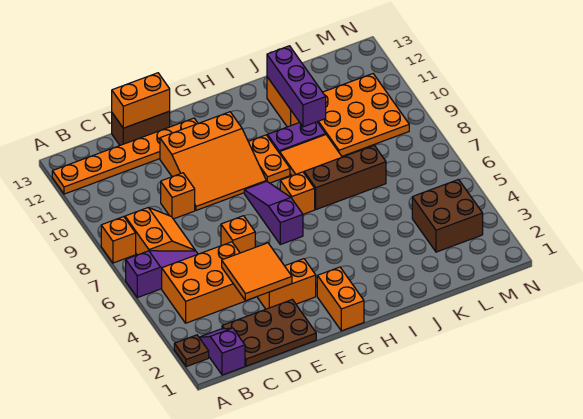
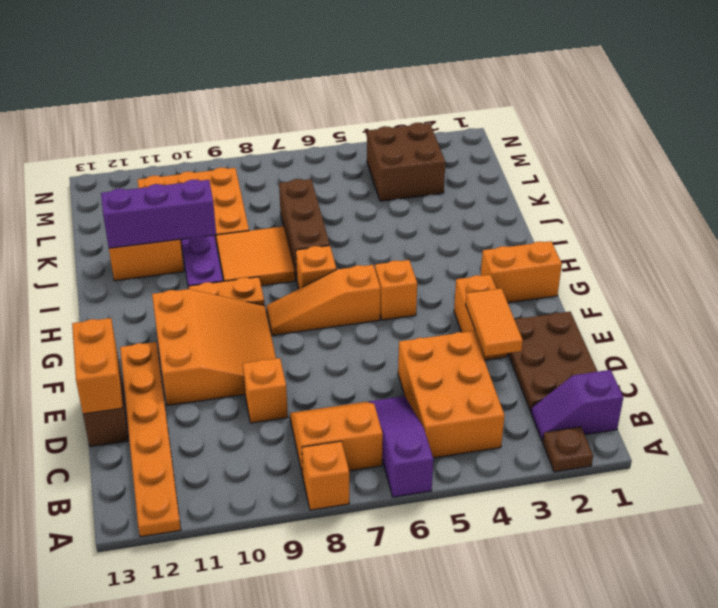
orange 2x2 tile [222,243,292,301] -> orange 1x2 tile [466,288,523,356]
orange 1x1 brick [221,216,255,253] -> orange 1x1 brick moved to [375,260,417,320]
purple 1x3 slope [244,181,303,244] -> orange 1x3 slope [267,265,381,335]

